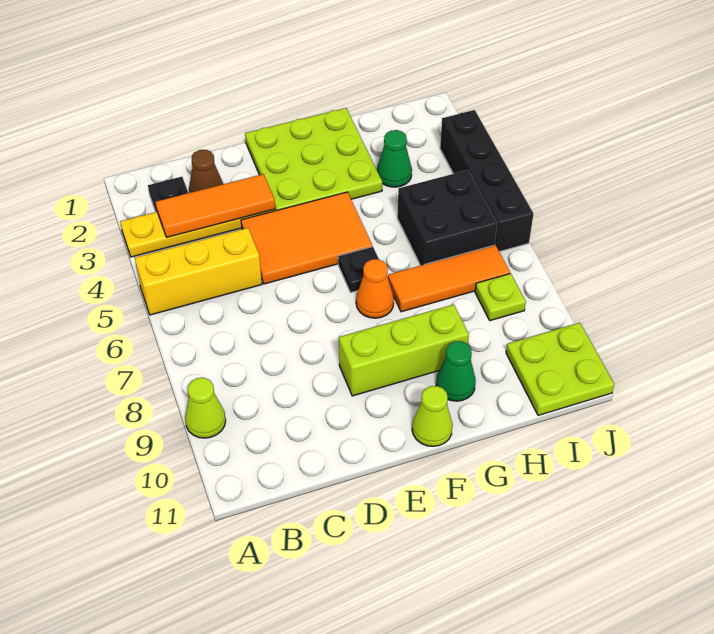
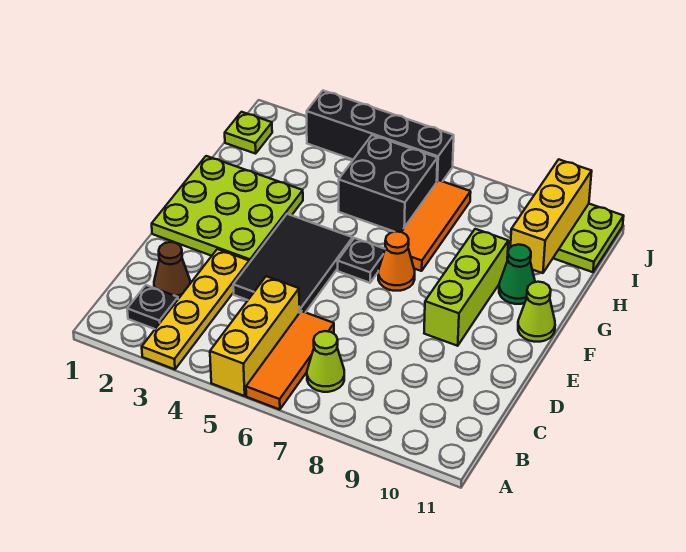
lime 1x1 cone [185,378,226,438] -> lime 1x1 cone moved to [307,331,344,392]
orange 1x3 tile [156,174,275,237] -> orange 1x3 tile moved to [246,311,334,410]
orange 2x3 tile [241,192,372,284] -> black 2x3 tile [233,214,353,313]
green 1x1 cone [377,130,412,187] -> none
none -> yellow 1x3 brick [510,159,592,273]
lime 1x1 plate [475,274,526,321] -> lime 1x1 plate moved to [225,112,272,154]

